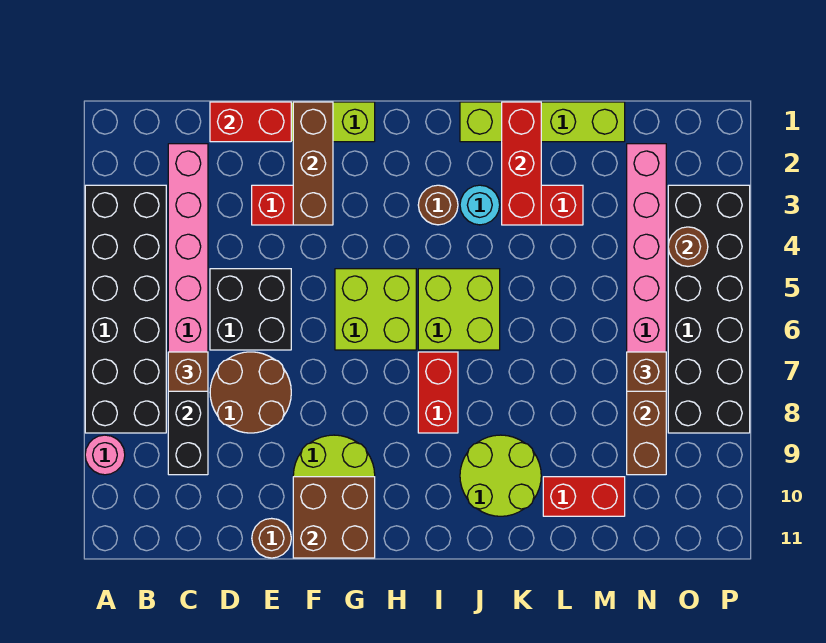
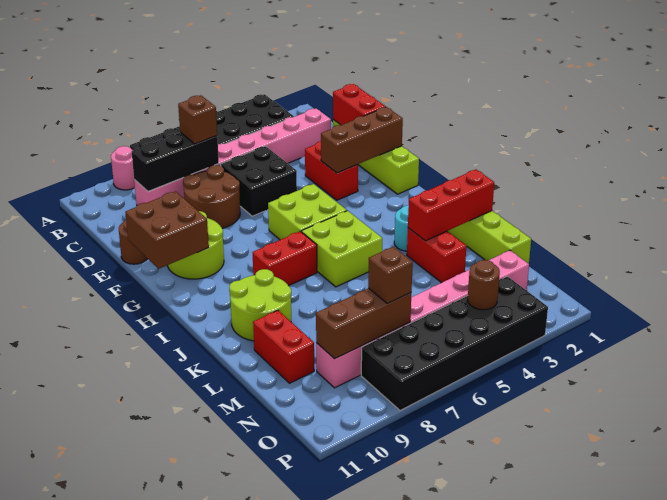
brown 1x1 round brick [418,185,458,225] -> none

